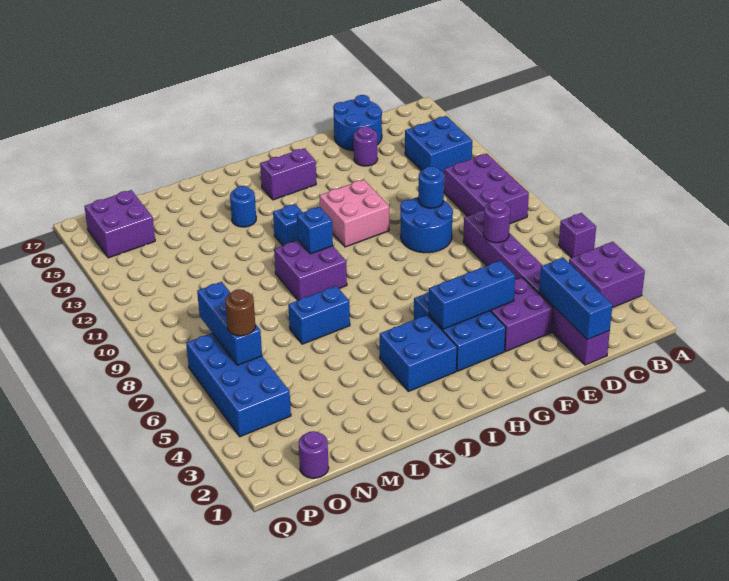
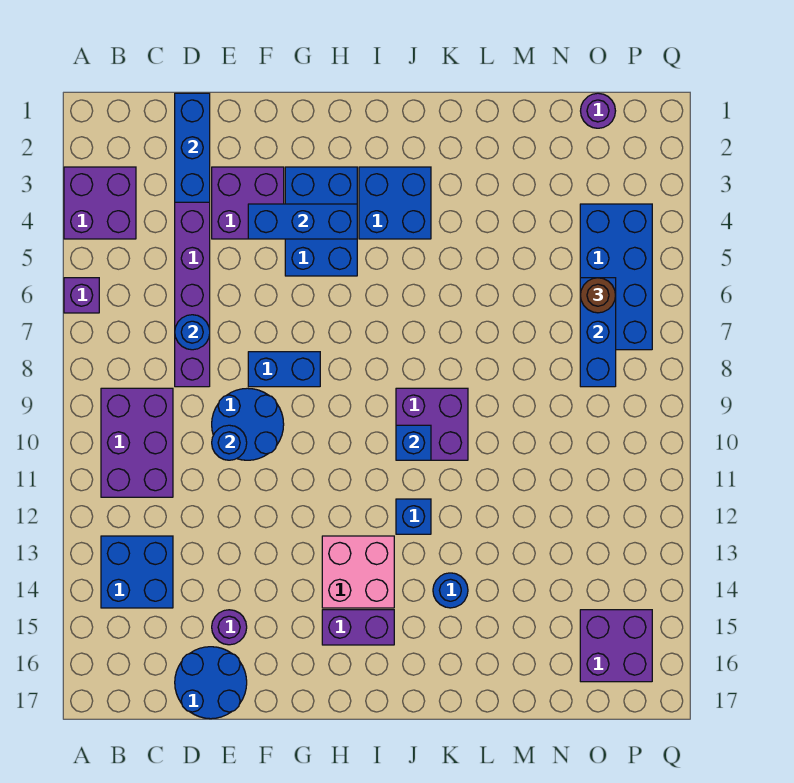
purple 1x1 round brick [483,200,510,243] -> blue 1x1 round brick [175,315,210,350]
pink 2x2 brick [319,180,389,247] -> pink 2x2 brick moved to [322,536,394,608]
blue 1x2 brick [288,286,350,344] -> blue 1x2 brick moved to [248,352,320,387]

